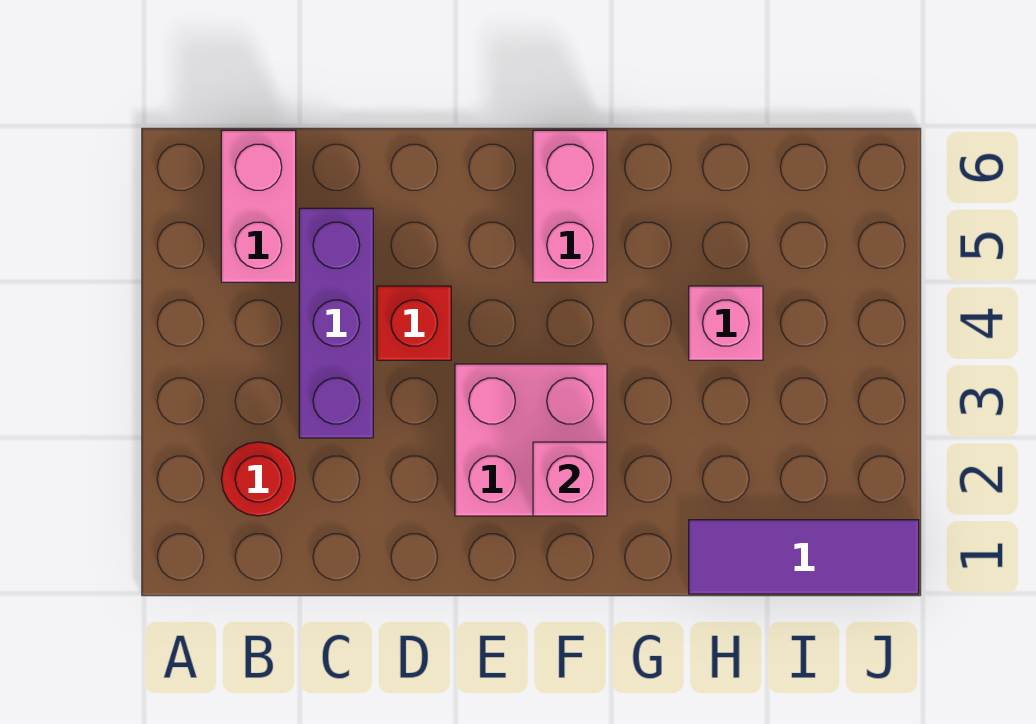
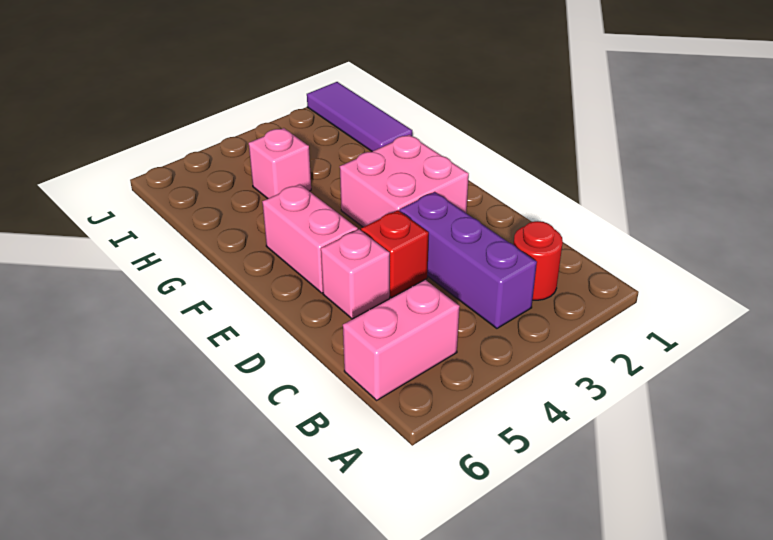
purple 1x3 brick [299,208,373,438] -> purple 1x3 brick turned to [400,192,537,328]
pink 1x1 brick [533,442,607,516] -> pink 1x1 brick moved to [321,230,390,319]
pink 1x2 brick [533,130,607,282] -> pink 1x2 brick turned to [262,184,358,293]

